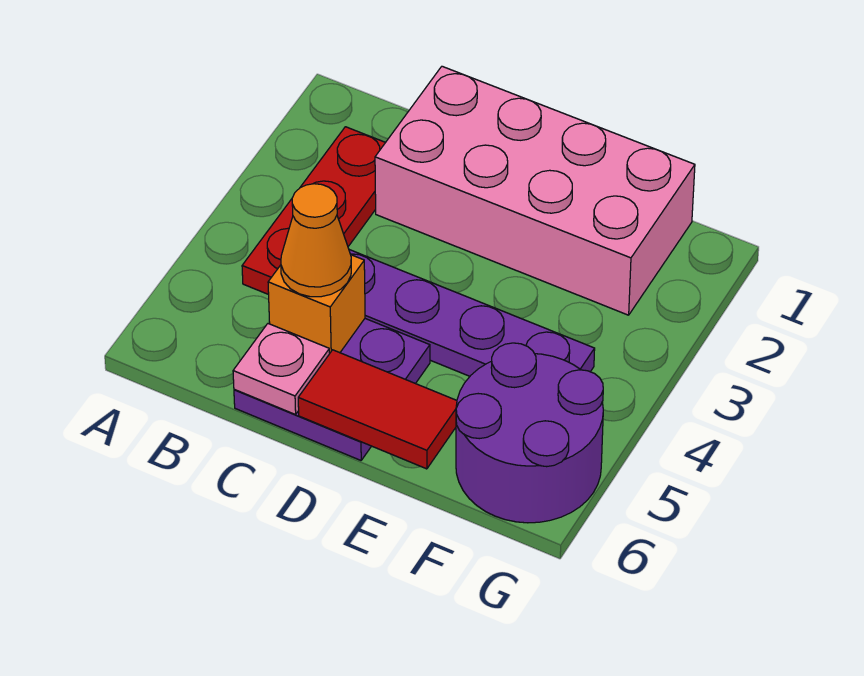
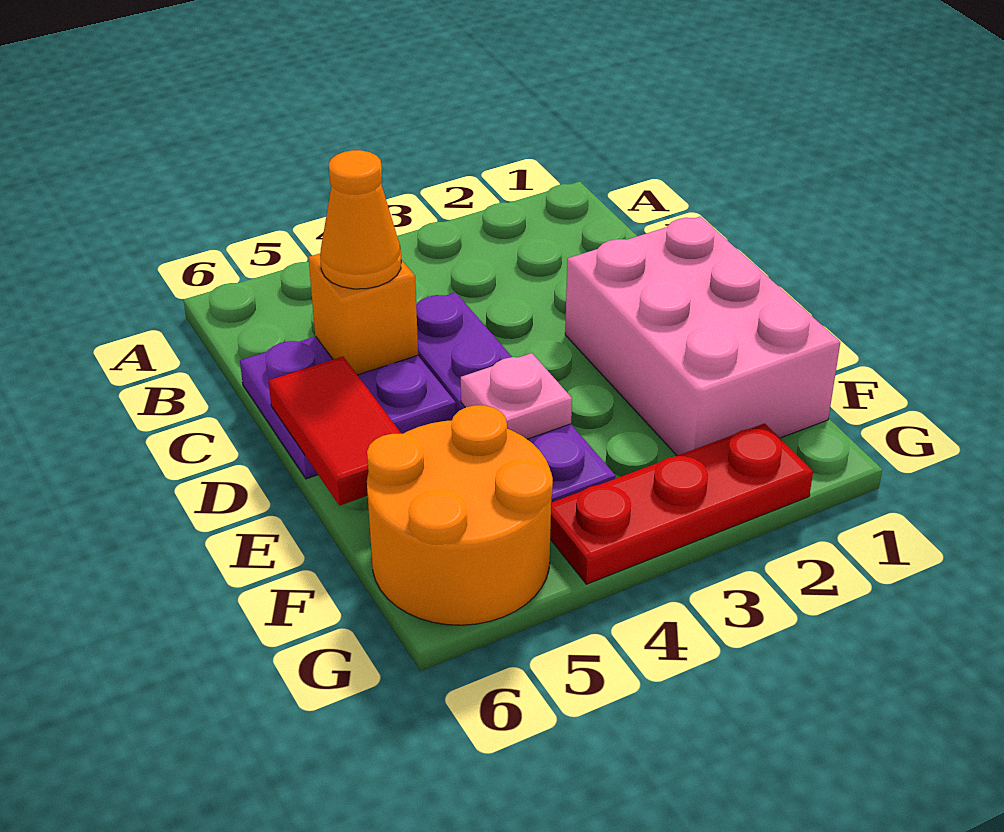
red 1x3 plate [242,127,386,295] -> red 1x3 plate moved to [550,423,813,584]
pink 2x4 brick [375,66,695,315] -> pink 2x3 brick [565,217,840,456]
pink 1x1 plate [233,324,330,415] -> pink 1x1 plate moved to [461,353,572,439]
purple 2x2 round brick [456,343,603,523] -> orange 2x2 round brick [367,405,553,625]

